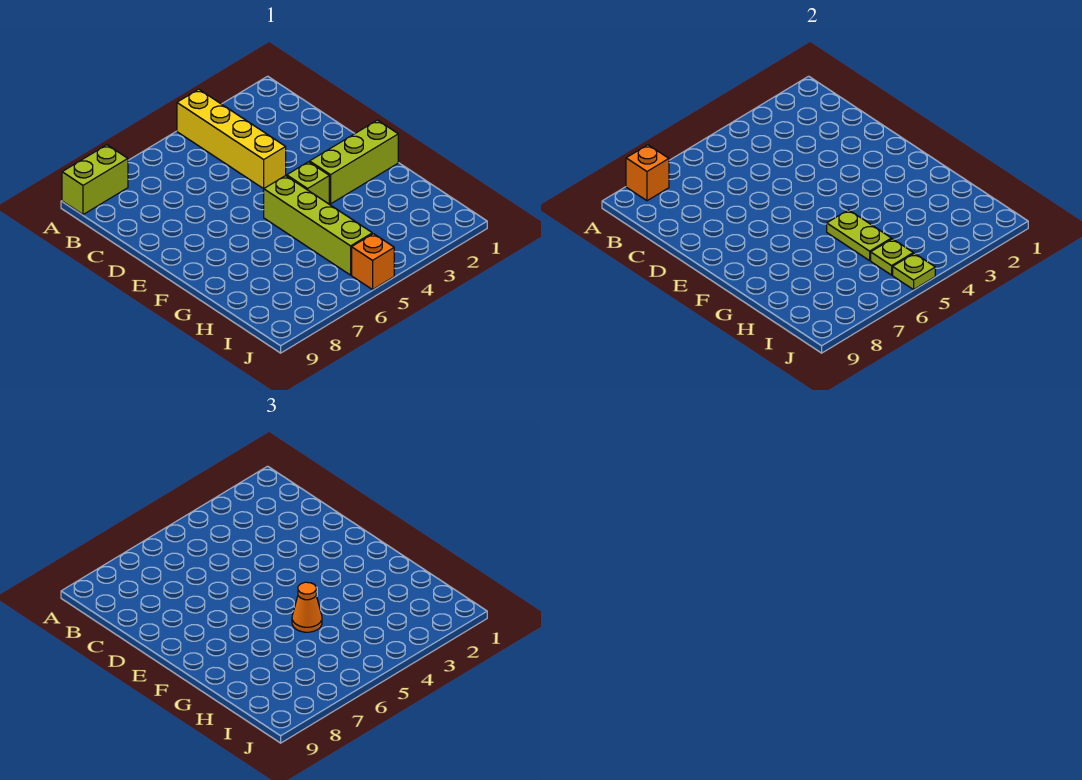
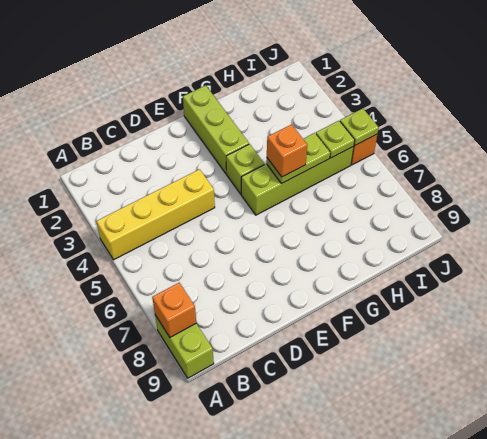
orange 1x1 cone [292,582,322,632] -> orange 1x1 brick [267,124,307,177]

